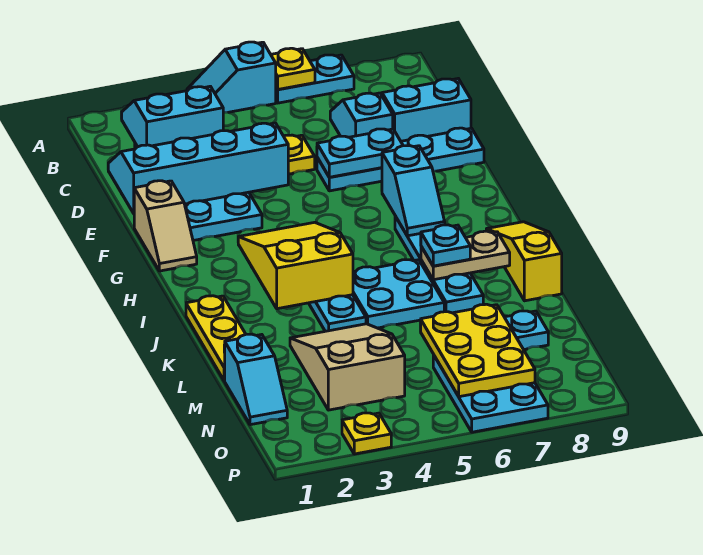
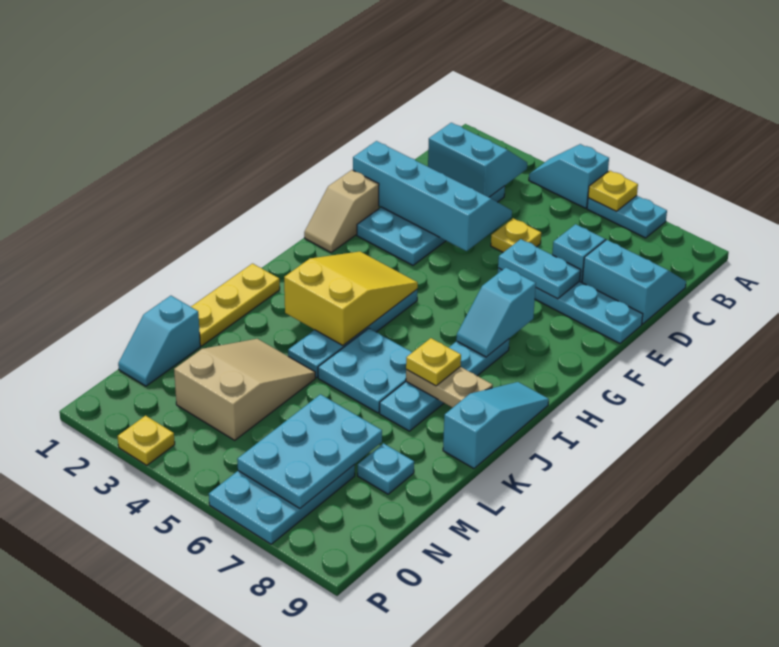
yellow 1x3 slope [486,222,562,301] -> cyan 1x3 slope [443,382,549,468]
cyan 1x1 plate [421,225,470,266] -> yellow 1x1 plate [406,338,461,386]
yellow 2x3 plate [420,304,535,397] -> cyan 2x3 plate [237,394,382,508]

